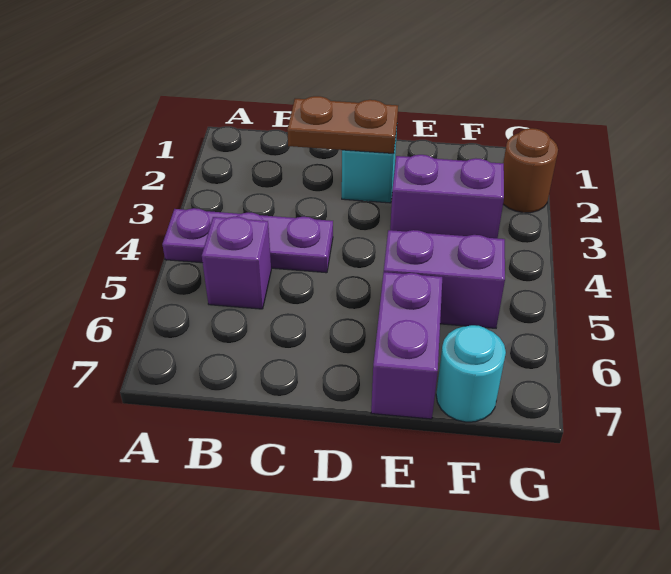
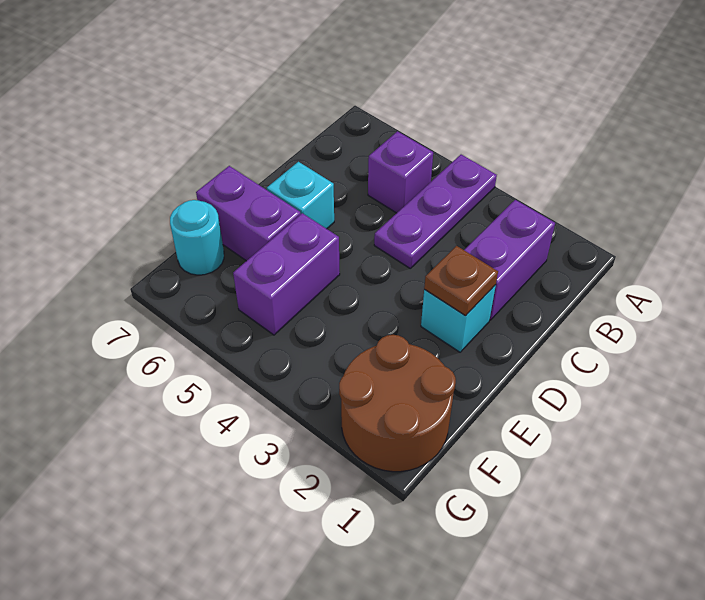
brown 1x2 plate [287,96,398,154] -> brown 1x1 plate [424,246,498,316]
none -> cyan 1x1 brick [267,162,334,229]
purple 1x2 brick [390,155,504,238] -> purple 1x2 brick moved to [464,200,555,320]
brown 1x1 round brick [503,128,558,213] -> brown 2x2 round brick [339,335,456,472]

